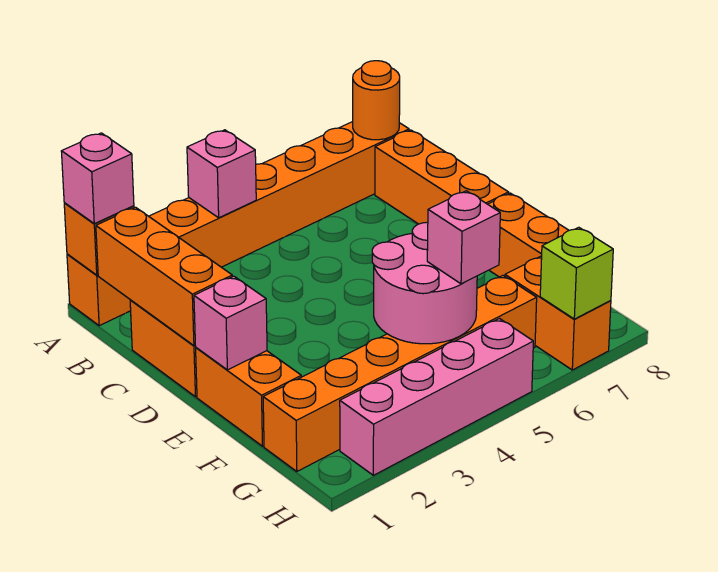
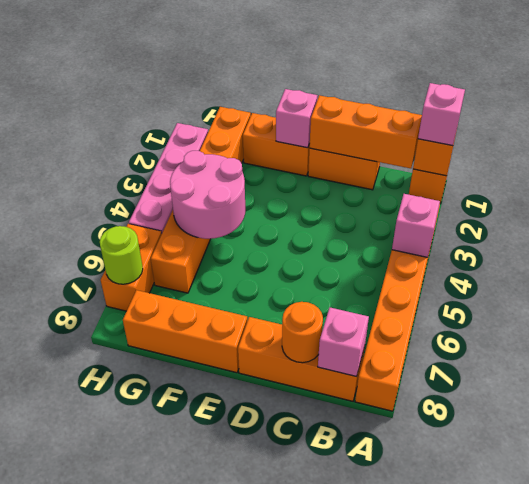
orange 1x1 round brick [353,61,400,140] -> orange 1x1 round brick moved to [282,302,323,363]
pink 1x1 brick [427,191,500,284] -> pink 1x1 brick moved to [318,307,369,377]
orange 1x2 brick [505,256,611,370] -> orange 1x2 brick turned to [101,224,162,311]
lime 1x1 brick [540,227,613,319] -> lime 1x1 round brick [100,226,143,284]

